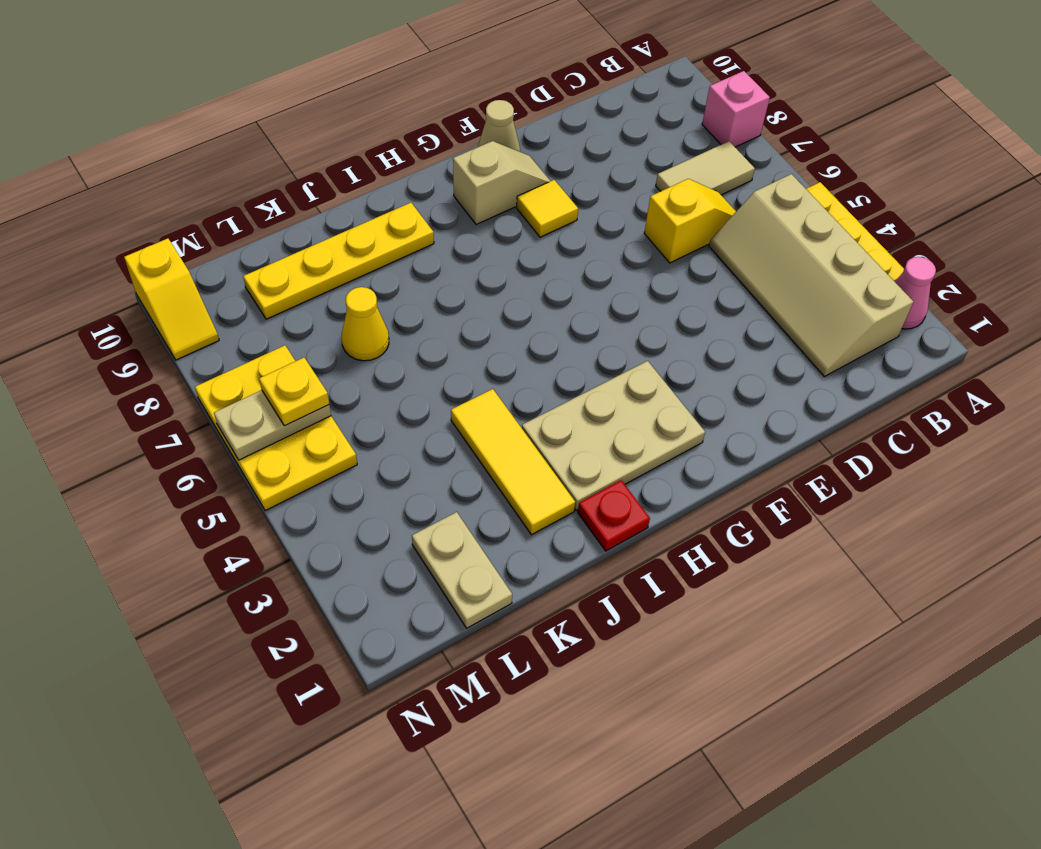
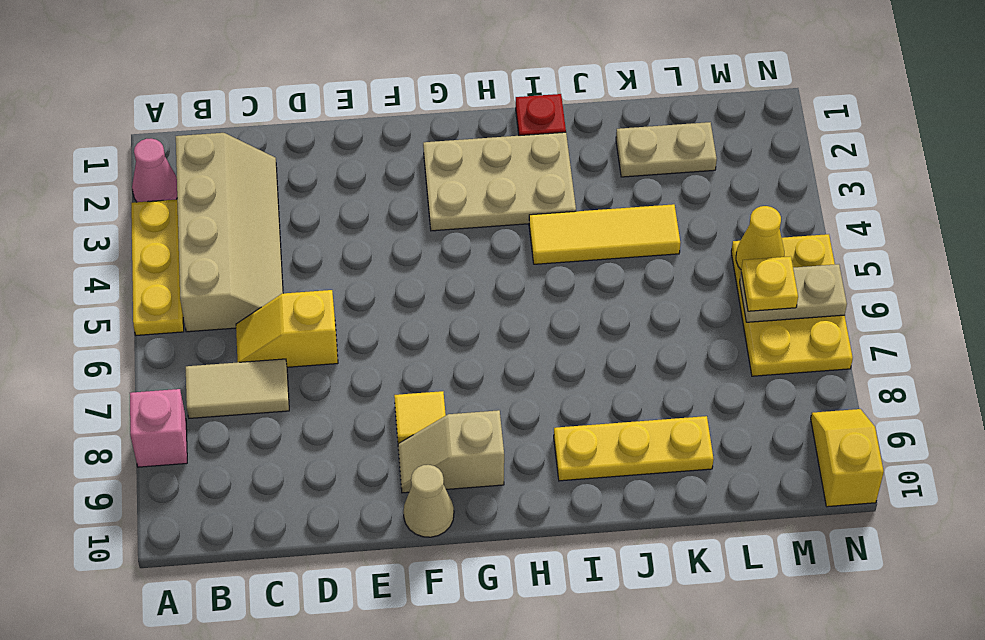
yellow 1x4 plate [243,203,434,319] -> yellow 1x3 plate [554,416,714,481]
yellow 1x3 tile [451,389,575,535] -> yellow 1x3 tile turned to [529,204,680,264]
yellow 1x1 cone [342,287,389,361] -> yellow 1x1 cone moved to [736,206,784,269]
tan 1x2 plate [412,512,512,628] -> tan 1x2 plate turned to [616,122,717,177]

